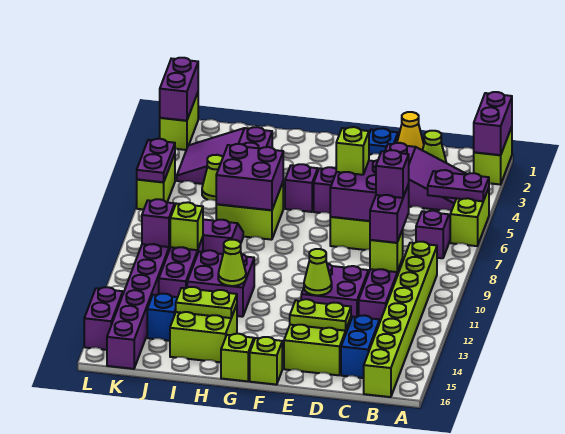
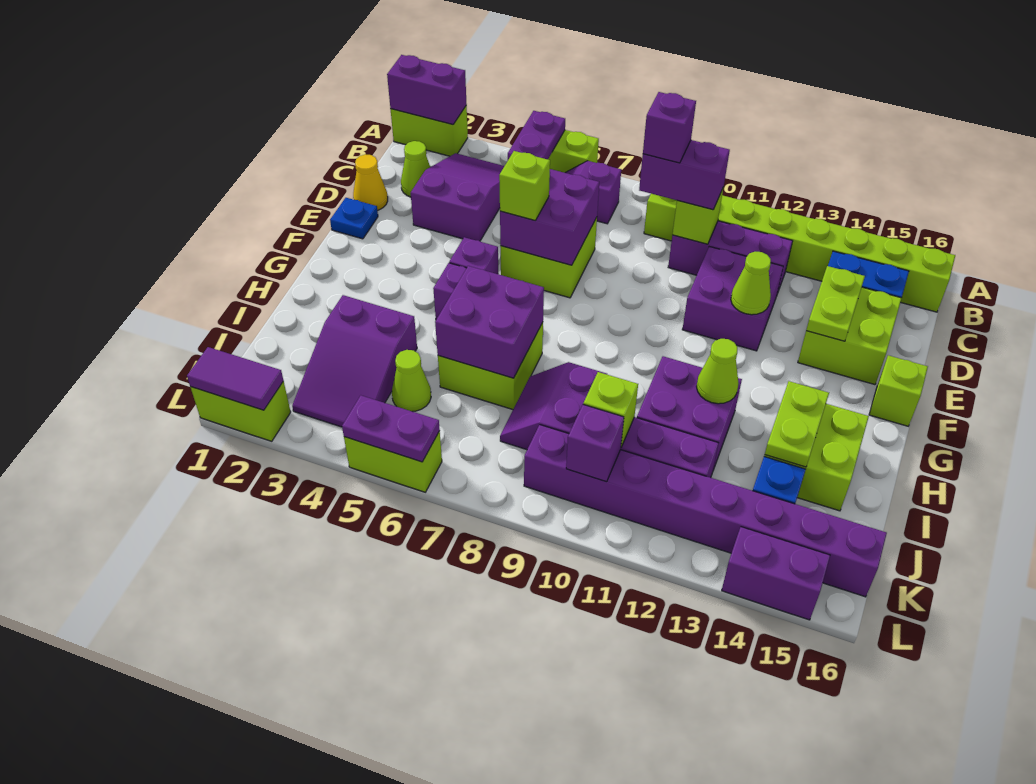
lime 1x1 brick [221,334,254,381] -> none
purple 1x2 brick [160,58,198,121] -> purple 1x2 tile [187,347,283,410]

